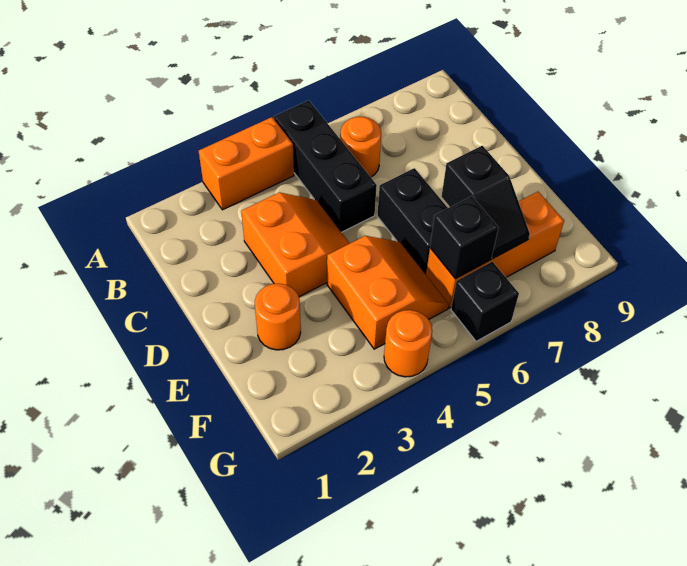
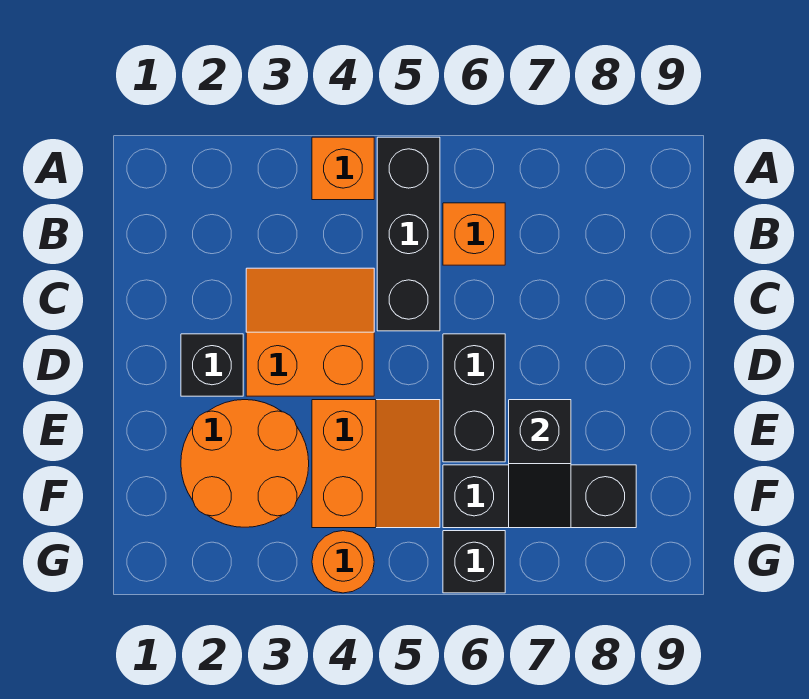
orange 1x2 brick [199,117,294,210] -> orange 1x1 brick [312,137,374,200]
orange 1x1 round brick [340,117,381,177] -> orange 1x1 brick [443,203,505,265]
orange 2x2 slope [241,192,350,297] -> orange 2x2 slope turned to [246,268,374,396]
orange 1x1 round brick [255,283,301,350] -> orange 2x2 round brick [181,400,309,527]
orange 1x3 brick [426,192,564,308] -> black 1x3 brick [443,465,636,528]
black 1x1 brick [430,196,498,279] -> black 1x1 brick moved to [181,334,243,396]

